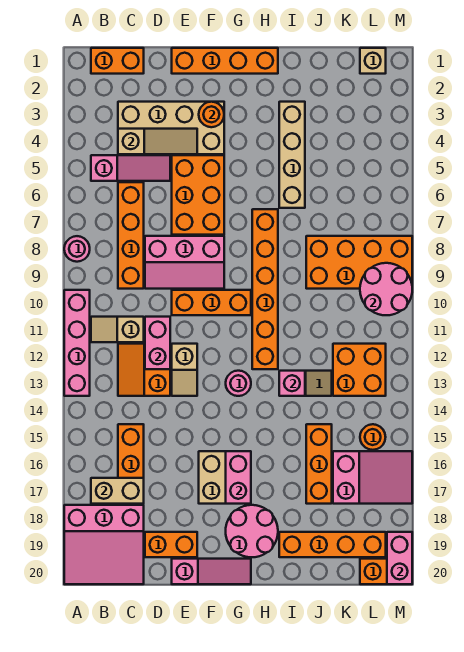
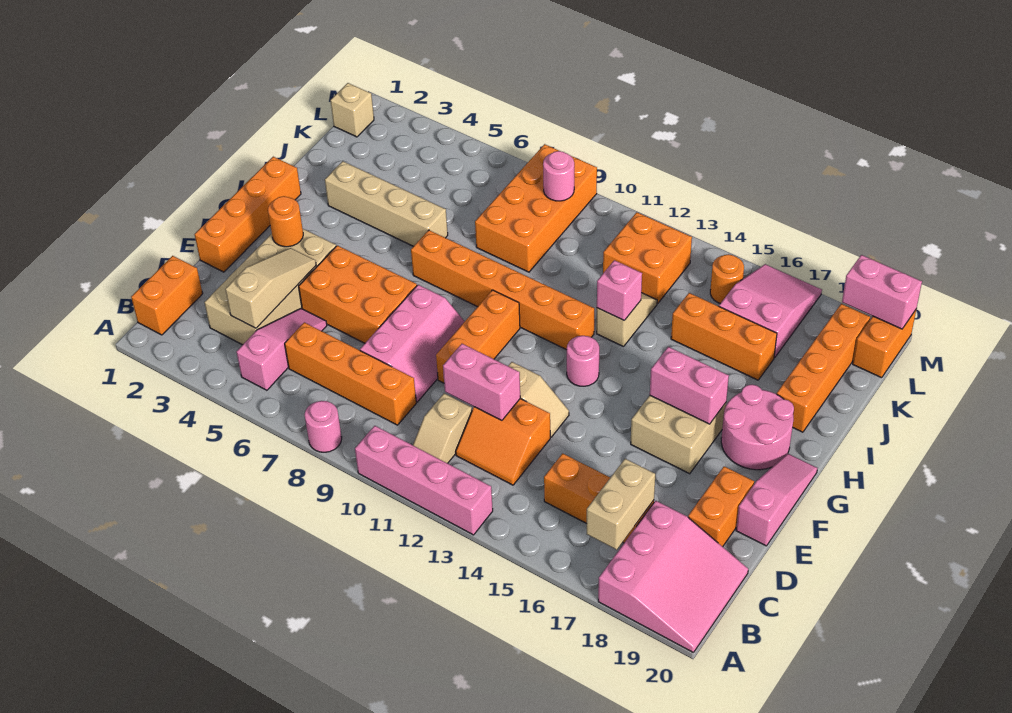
pink 2x2 round brick [360,263,412,315] -> pink 1x1 round brick [543,151,574,201]

